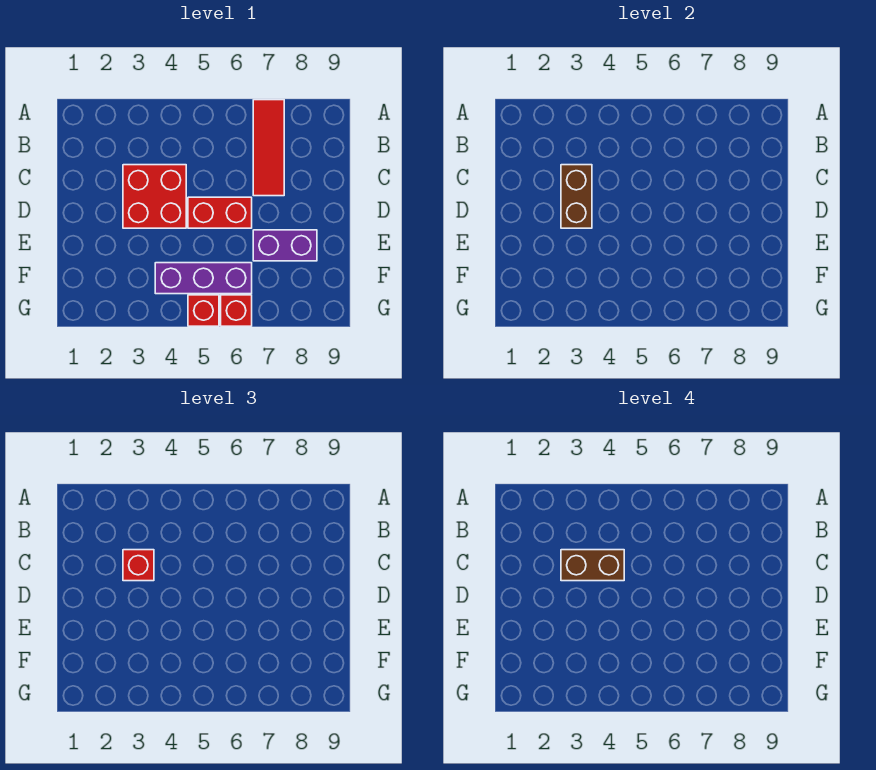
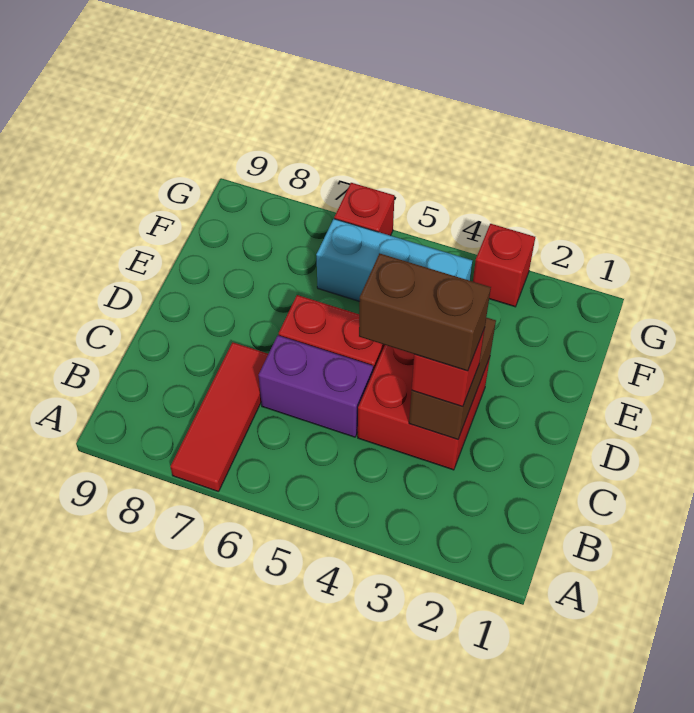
purple 1x2 brick [253,230,317,261] -> purple 1x2 brick moved to [259,335,373,437]
purple 1x3 brick [155,263,252,294] -> cyan 1x3 brick [316,219,472,301]
red 1x1 brick [188,295,219,326] -> red 1x1 brick moved to [473,224,535,307]

